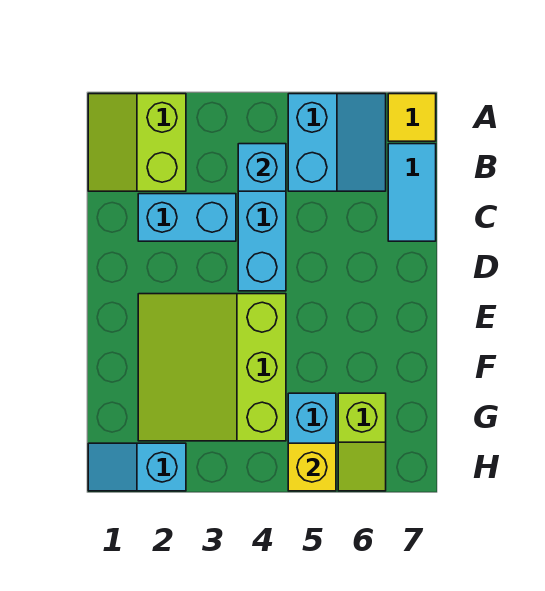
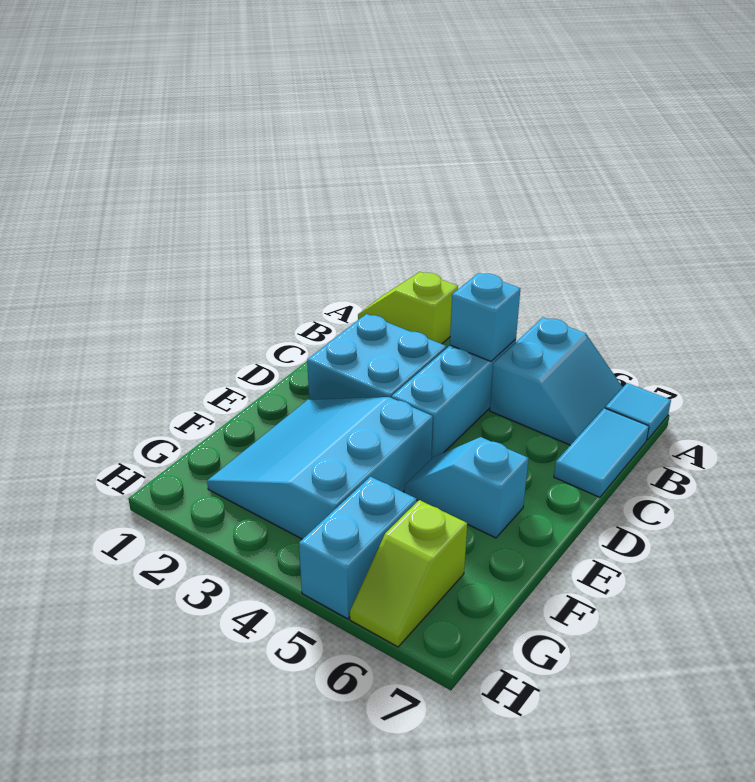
lime 2x2 slope [88,94,186,191] -> lime 1x2 slope [358,272,458,344]
yellow 1x1 tile [388,94,436,141] -> cyan 1x1 tile [605,383,671,440]
cyan 1x2 brick [138,194,236,241] -> cyan 2x2 brick [307,314,446,400]
lime 3x3 slope [138,294,286,441] -> cyan 3x3 slope [207,397,433,539]
cyan 1x2 slope [88,443,186,491] -> cyan 1x2 slope moved to [404,437,528,538]
yellow 1x1 brick [288,443,336,491] -> none

